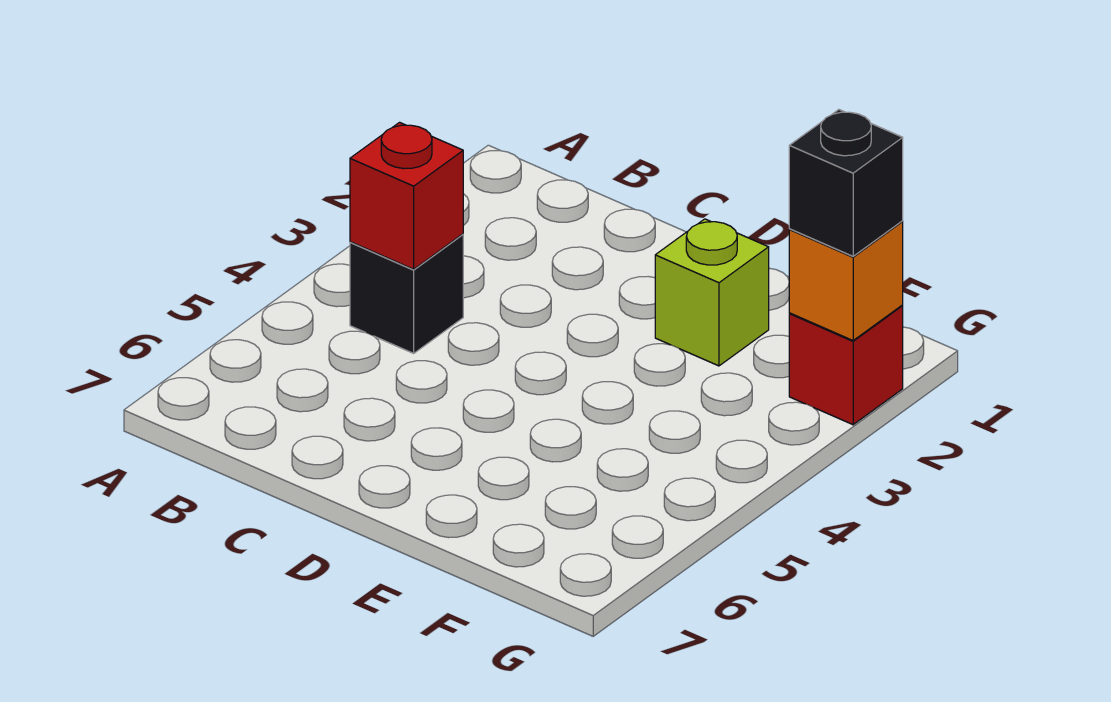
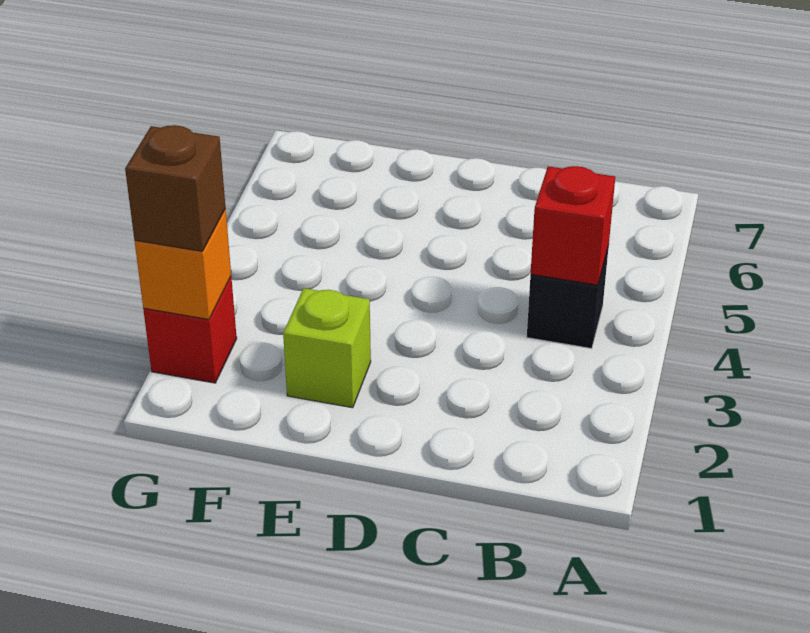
black 1x1 brick [789,110,903,256] -> brown 1x1 brick [125,125,226,251]

